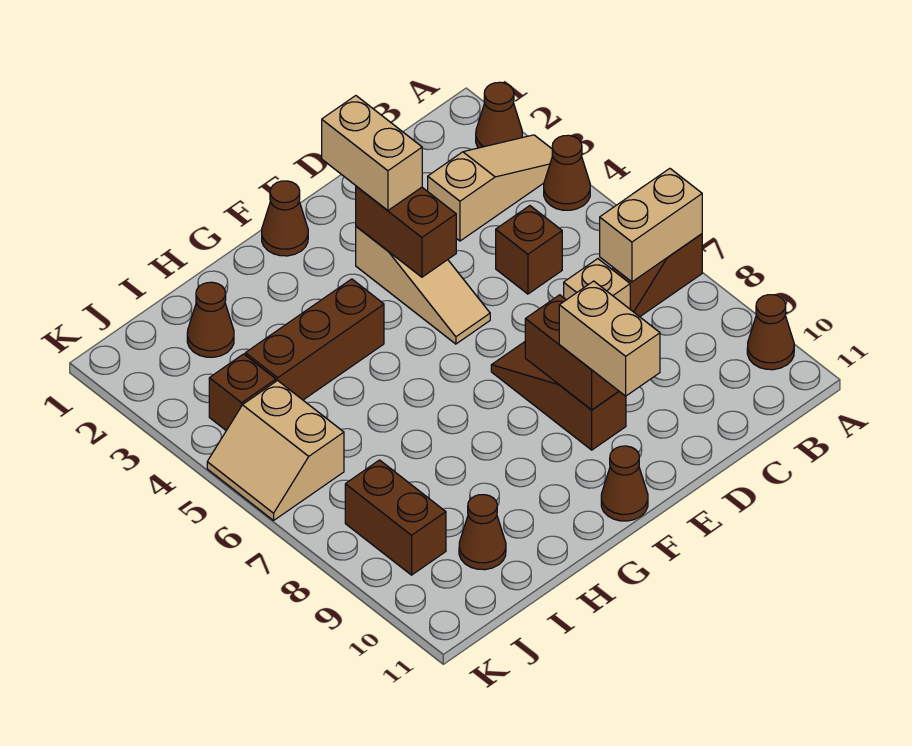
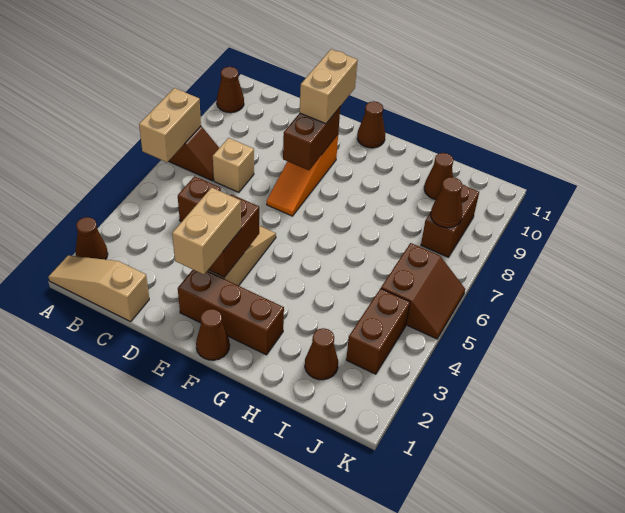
tan 1x3 slope [428,135,553,241] -> tan 1x3 slope moved to [48,256,149,322]
brown 1x1 cone [544,135,590,210] -> brown 1x1 cone moved to [431,177,463,228]
tan 1x2 brick [600,169,702,282] -> tan 1x2 brick turned to [139,88,201,162]
brown 1x3 slope [491,342,626,450] -> orange 1x3 slope [267,135,338,216]
brown 1x3 brick [245,279,384,400] -> brown 1x3 brick moved to [178,270,284,355]
brown 1x1 brick [209,354,276,431] -> brown 1x2 brick [346,289,410,374]
tan 2x2 slope [207,380,344,520] -> brown 2x2 slope [381,243,465,339]

